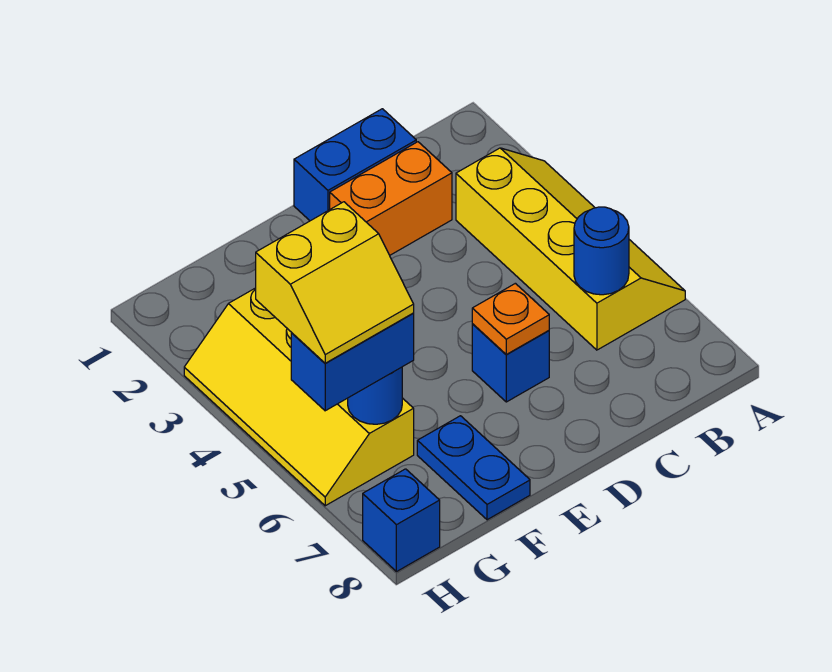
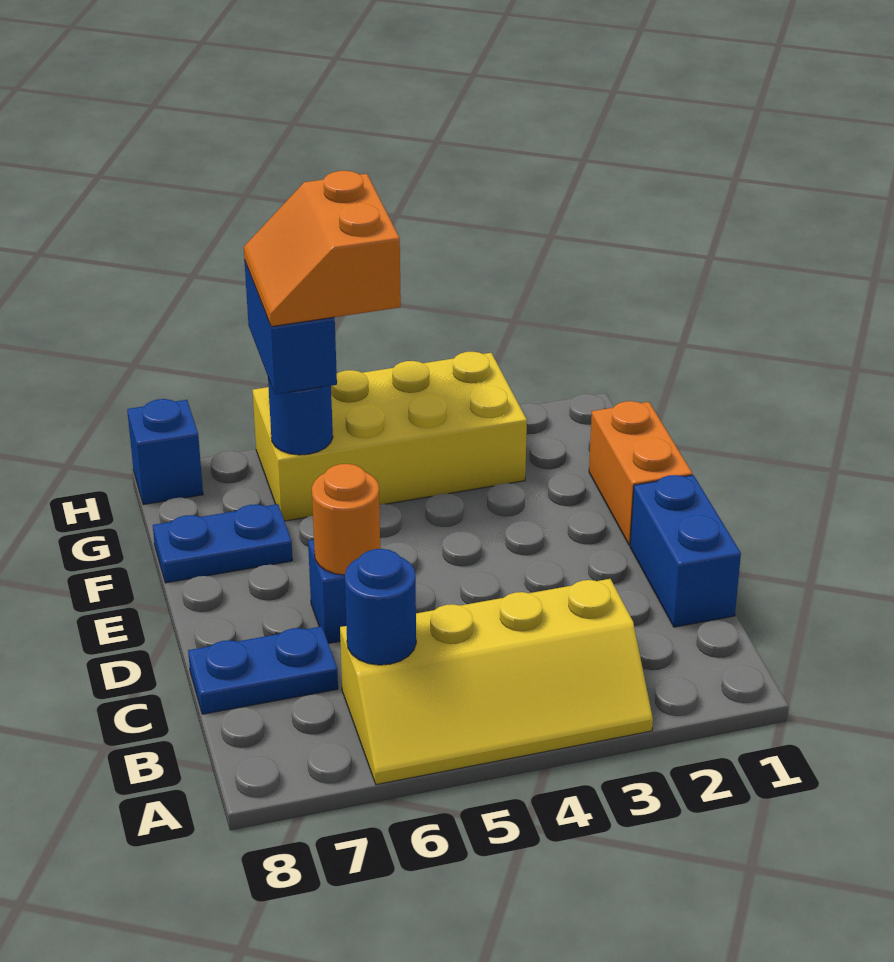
orange 1x2 brick [330,142,452,255] -> orange 1x2 brick moved to [589,401,692,545]
none -> blue 1x2 plate [188,626,338,714]
orange 1x1 plate [472,283,549,354] -> orange 1x1 round brick [312,464,380,575]
yellow 2x4 slope [184,288,414,506] -> yellow 2x4 brick [253,352,527,521]
yellow 2x2 slope [256,202,414,363] -> orange 2x2 slope [244,171,401,327]

